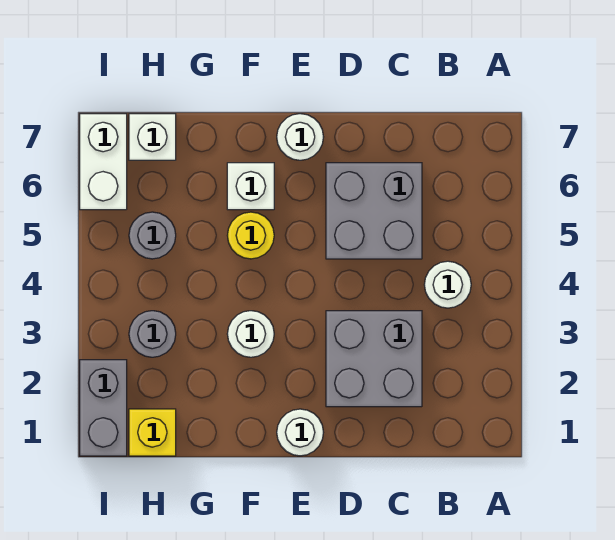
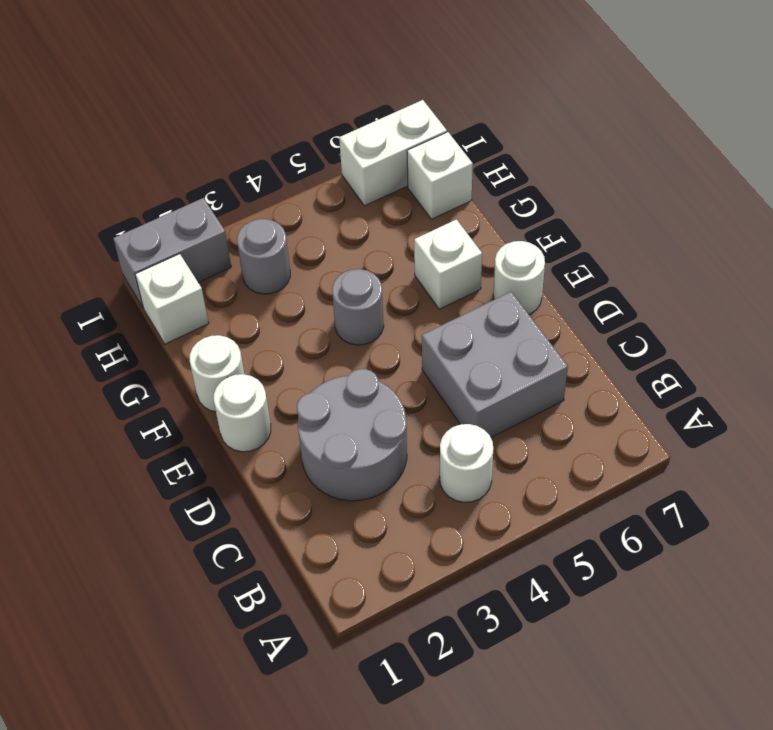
grey 2x2 brick [326,311,422,407] -> grey 2x2 round brick [297,369,407,501]
white 1x1 round brick [227,311,274,357] -> white 1x1 round brick moved to [190,335,244,412]
yellow 1x1 round brick [227,212,274,259] -> none
yellow 1x1 brick [129,409,176,456] -> white 1x1 brick [135,254,209,344]
grey 1x1 round brick [129,212,176,259] -> grey 1x1 round brick moved to [332,269,384,345]

